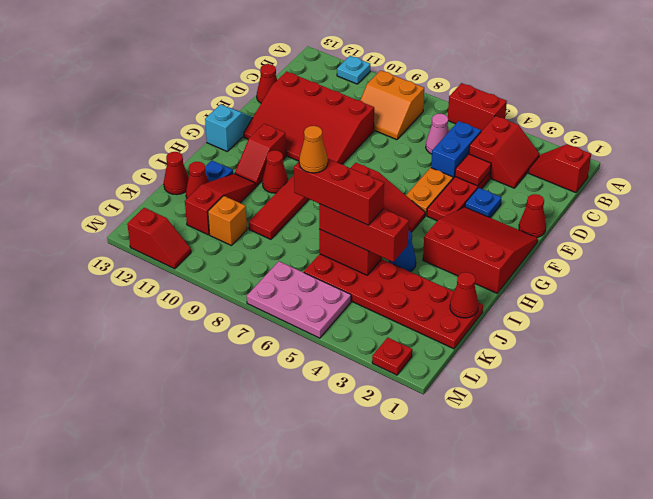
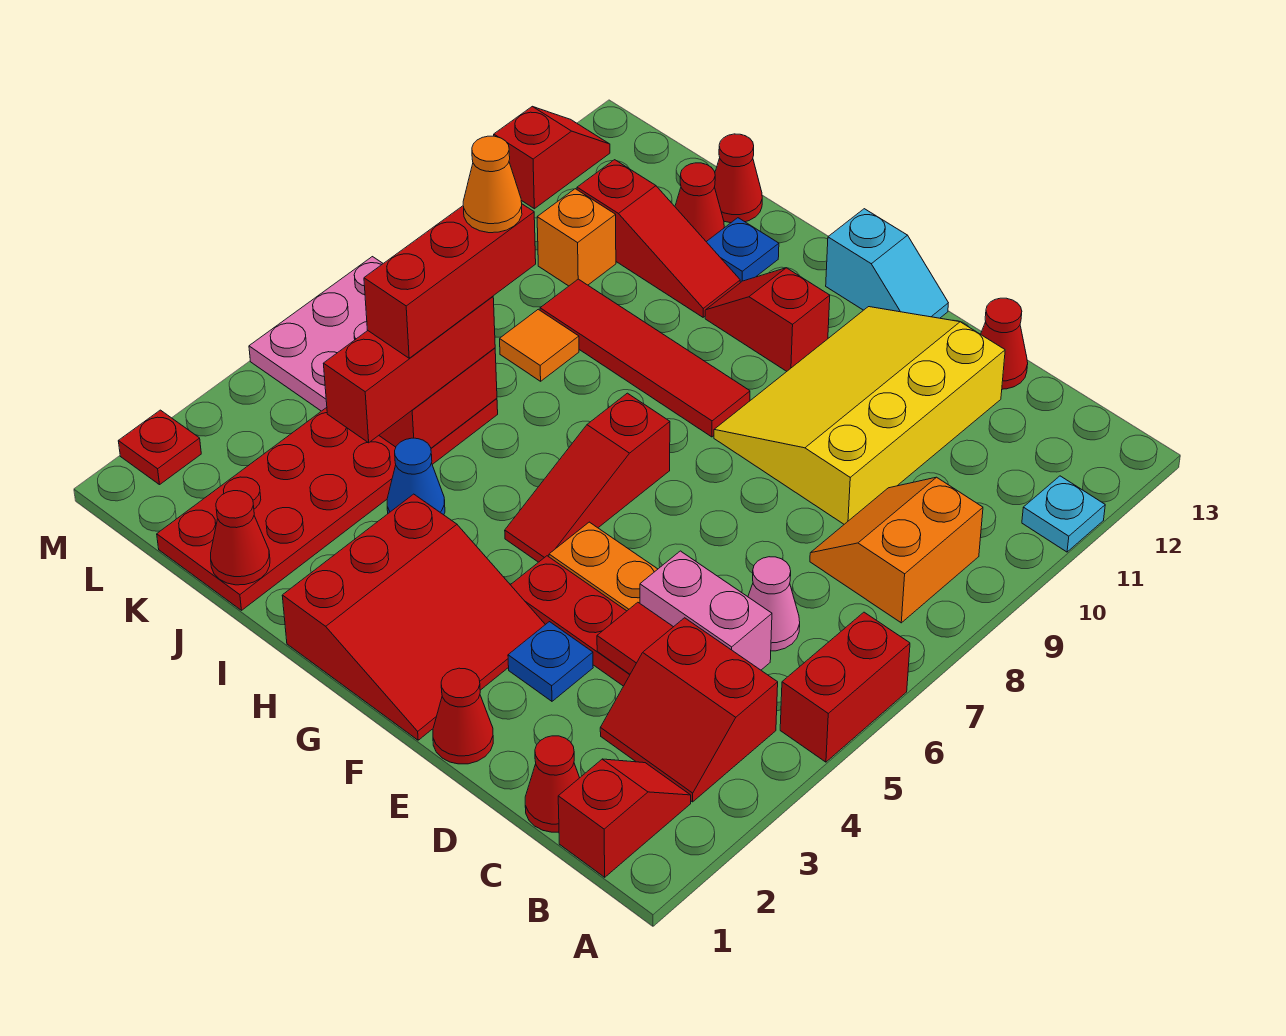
blue 1x2 brick [431,121,481,178] -> pink 1x2 brick [640,551,772,670]
red 3x4 slope [244,71,374,164] -> yellow 3x4 slope [714,307,1005,524]
red 1x1 cone [262,150,288,193] -> red 1x1 cone moved to [525,736,579,832]
none -> orange 1x1 tile [500,309,579,381]
red 1x2 slope [127,208,191,269] -> red 1x2 slope turned to [494,107,610,209]

